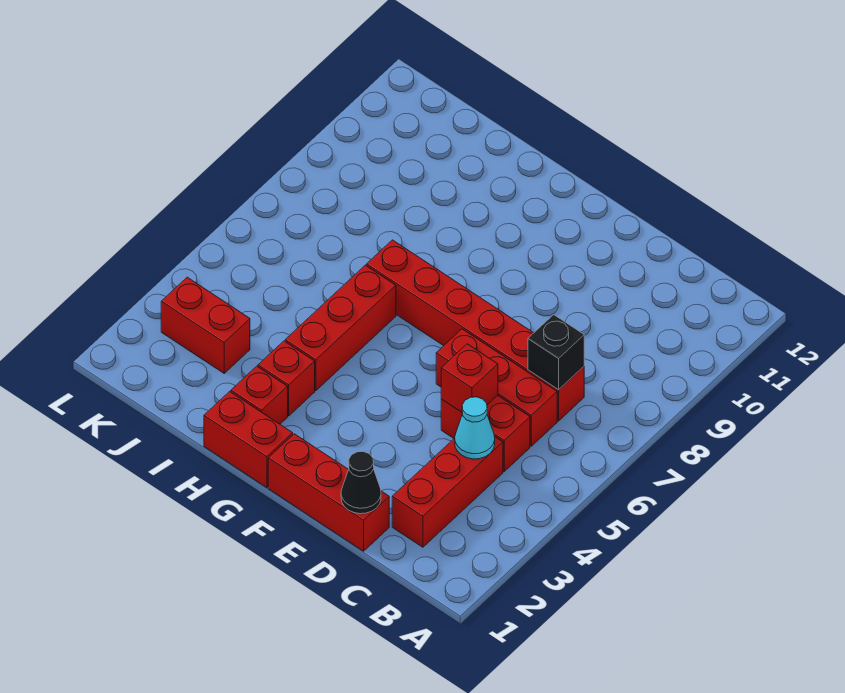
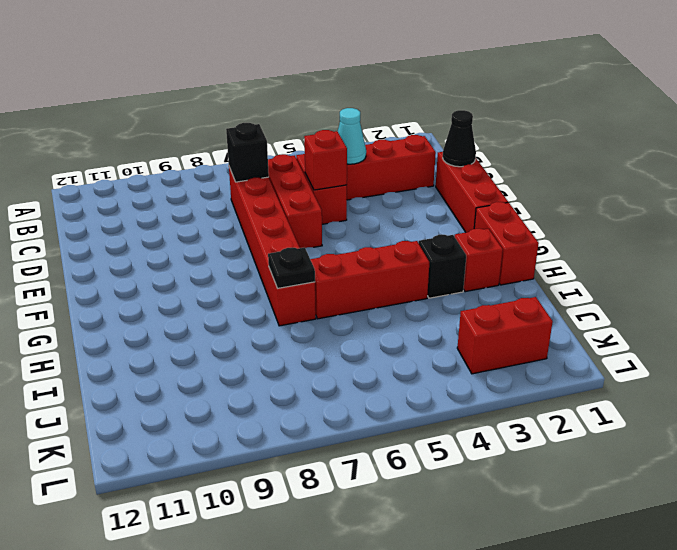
red 1x1 brick [258,341,315,416] -> black 1x1 brick [419,235,466,298]
none -> black 1x1 plate [268,247,315,289]
red 1x2 brick [161,277,250,373] -> red 1x2 brick turned to [457,297,553,374]

